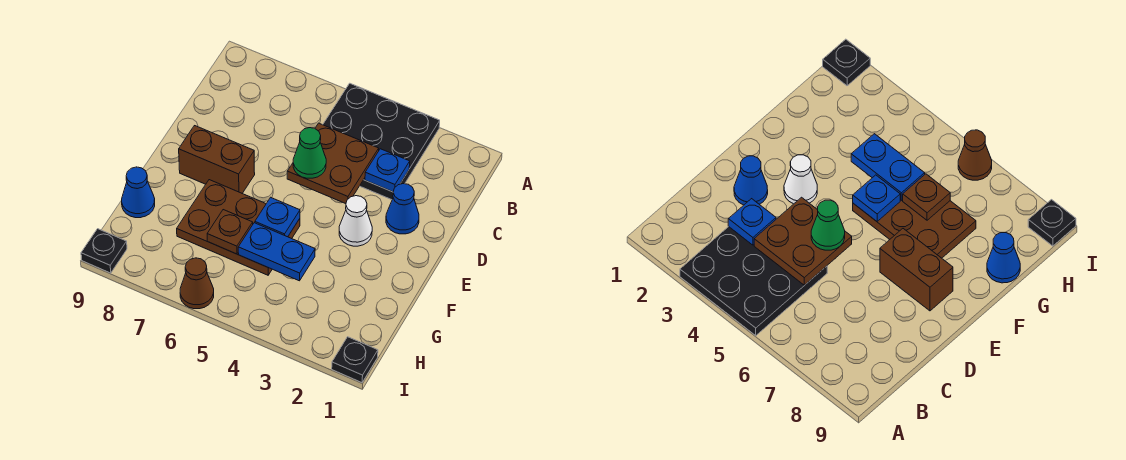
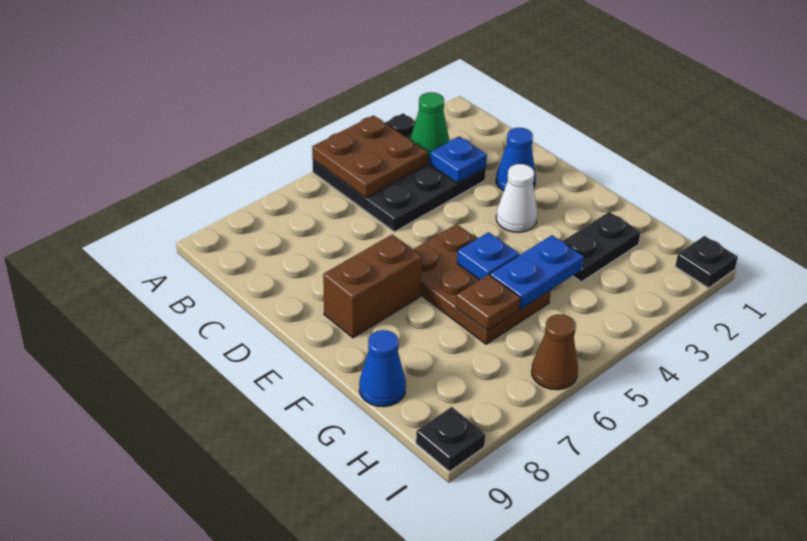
brown 2x2 plate [287,123,379,204] -> brown 2x2 plate moved to [312,115,428,198]
green 1x1 cone [293,128,326,178] -> green 1x1 cone moved to [410,92,449,159]
brown 2x3 plate [177,180,300,275] -> brown 2x3 plate turned to [413,224,551,344]
none -> black 1x2 plate [563,212,641,282]

